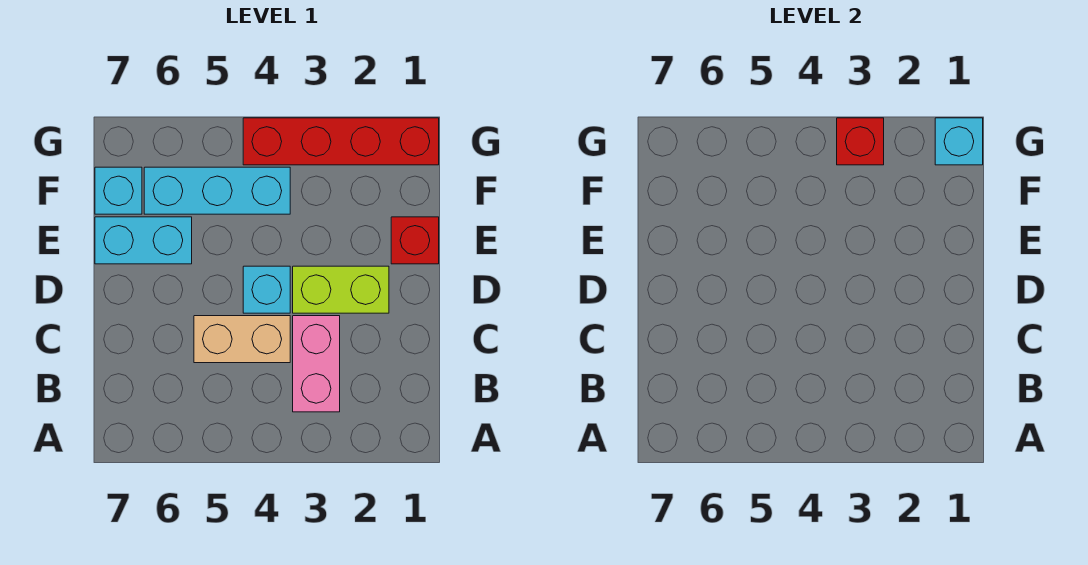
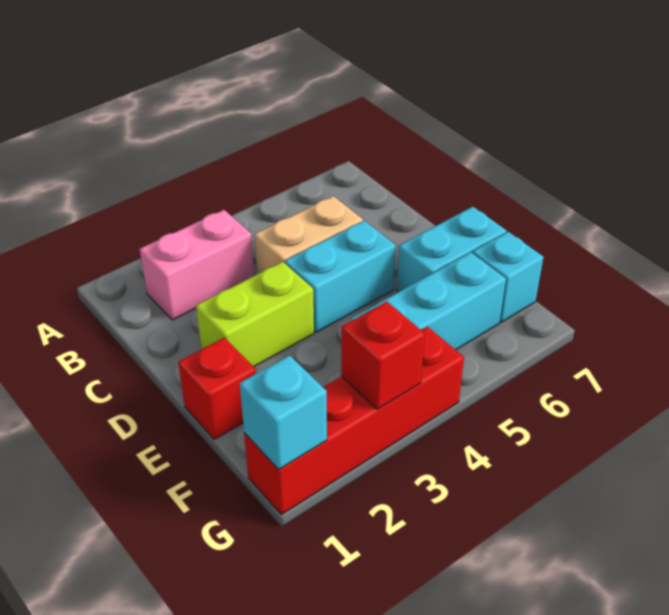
pink 1x2 brick [293,316,340,412] -> pink 1x2 brick turned to [140,210,254,320]
cyan 1x1 brick [243,266,290,313] -> cyan 1x2 brick [285,221,396,332]

